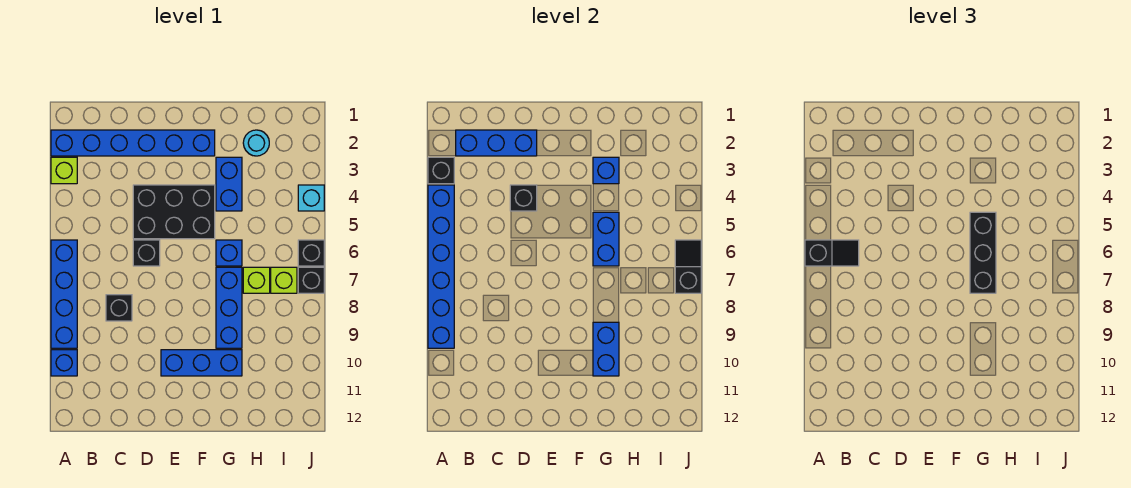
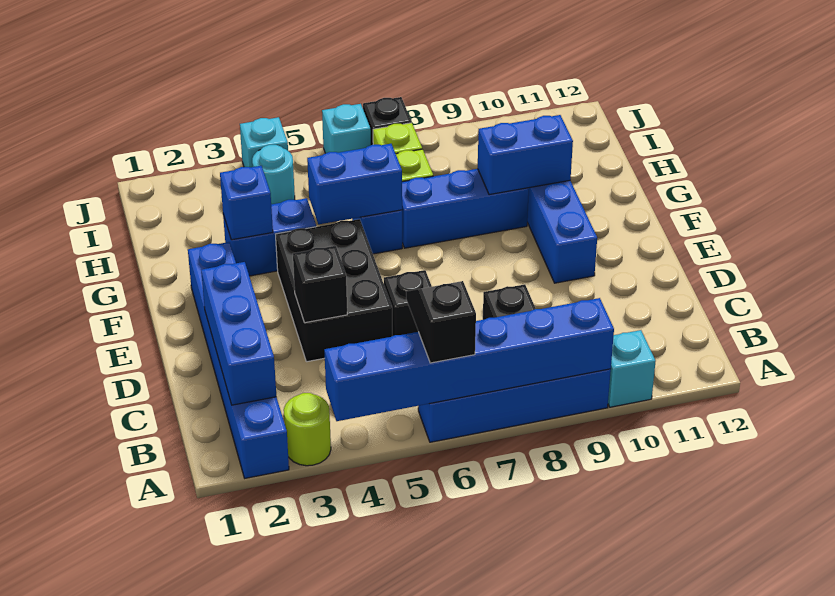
lime 1x1 brick [51,157,77,184] -> lime 1x1 round brick [284,393,331,466]
black 1x1 brick [428,157,454,184] -> none
blue 1x1 brick [51,350,77,376] -> cyan 1x1 brick [608,330,656,407]
black 1x3 brick [970,212,996,293] -> none
cyan 1x1 round brick [243,130,269,156] -> cyan 1x1 round brick moved to [252,145,295,204]
black 1x1 brick [298,240,324,266] -> cyan 1x1 brick [322,104,371,153]
black 1x2 slope [675,240,701,293] -> none

